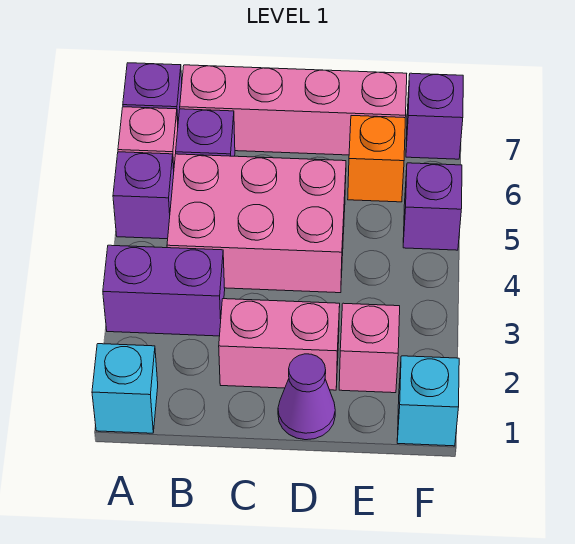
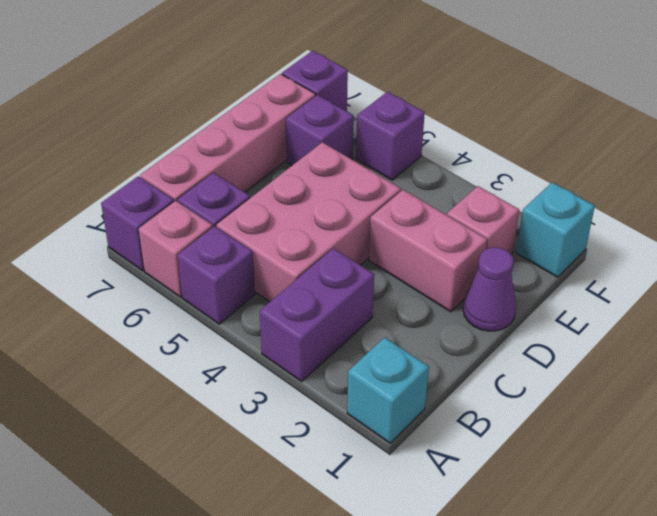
pink 1x2 brick [219,299,340,390] -> pink 1x2 brick turned to [369,190,487,312]
orange 1x1 brick [348,116,405,202] -> purple 1x1 brick [286,95,354,165]

